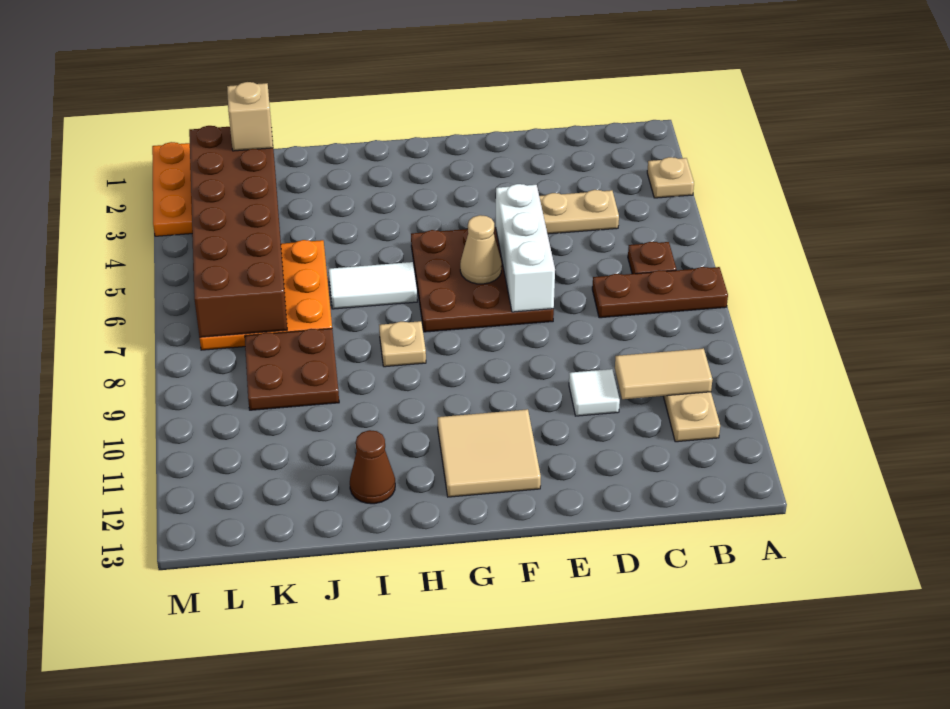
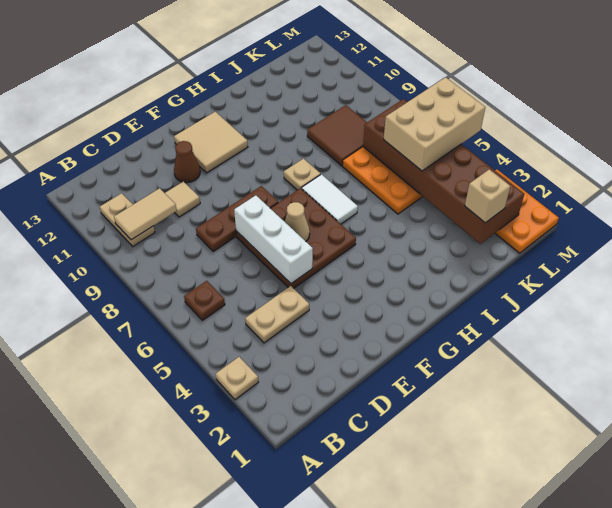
brown 1x3 plate [592,267,728,318] -> brown 1x3 plate moved to [196,186,278,251]
white 1x1 tile [569,369,620,416] -> tan 1x1 tile [165,182,200,217]
white 1x2 tile [329,262,417,309] -> white 1x2 tile turned to [302,174,358,224]
brown 1x1 cone [350,430,395,504] -> brown 1x1 cone moved to [174,141,200,183]
brown 2x2 plate [245,329,339,410] -> brown 2x2 tile [307,105,367,166]
none -> tan 2x3 brick [384,77,485,171]

